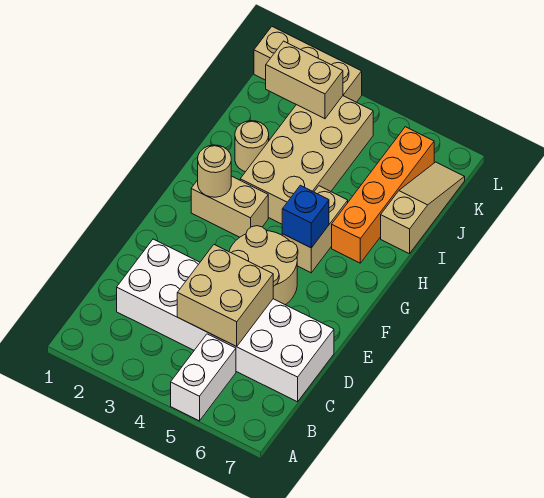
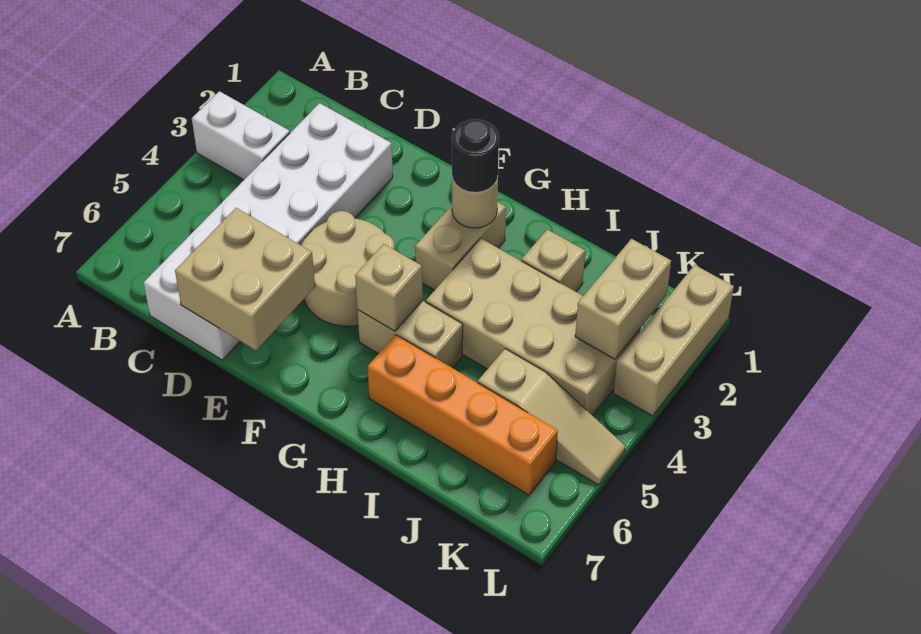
white 1x2 brick [171,334,236,421] -> white 1x2 brick moved to [192,91,290,180]
tan 2x2 brick [177,245,273,347] -> tan 2x2 brick moved to [175,208,315,350]
none -> black 1x1 round brick [452,119,499,192]
blue 1x1 brick [282,185,329,248] -> tan 1x1 brick [355,244,423,331]
tan 1x1 round brick [235,121,269,172] -> tan 1x1 brick [522,229,585,292]
tan 1x3 slope [381,162,465,254] -> tan 1x3 slope moved to [478,349,625,485]

